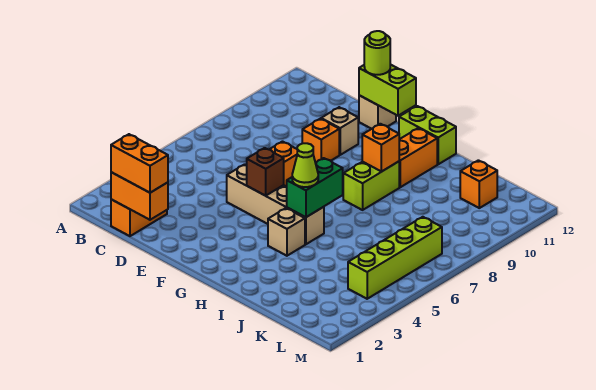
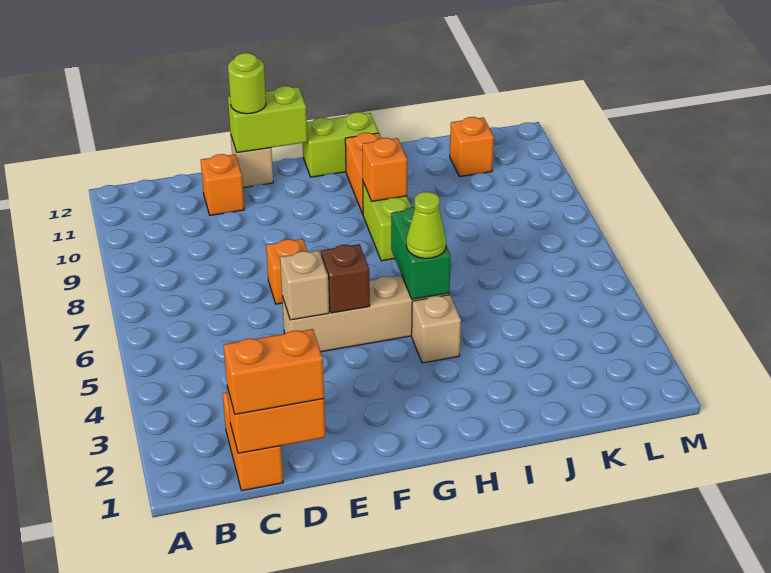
orange 1x1 brick [302,119,339,163] -> orange 1x1 brick moved to [201,154,244,215]
tan 1x1 brick [321,107,358,155] -> tan 1x1 brick moved to [280,251,329,320]
lime 1x4 brick [348,217,442,299] -> none

